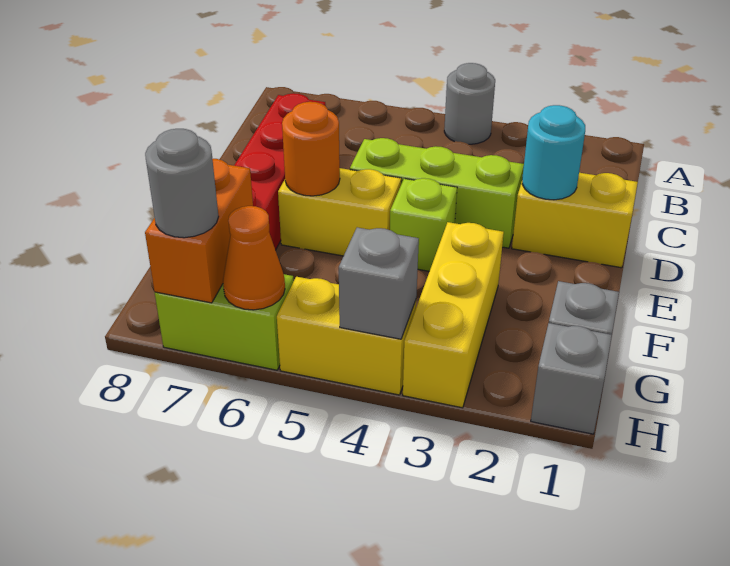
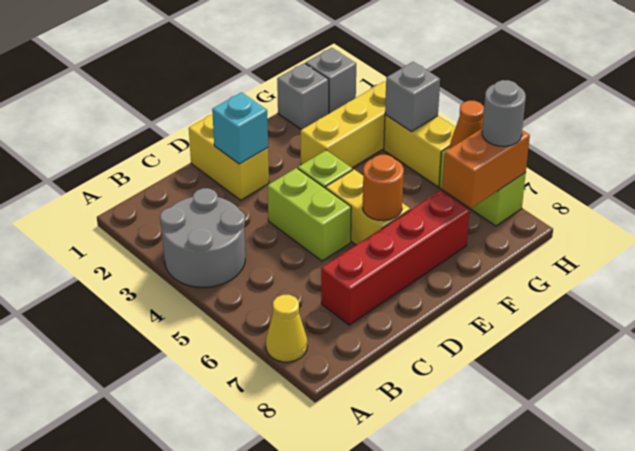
grey 1x1 round brick [444,63,495,144] -> grey 2x2 round brick [160,188,245,287]
none -> yellow 1x1 cone [266,295,307,362]
cyan 1x1 round brick [522,105,585,200] -> cyan 1x1 brick [212,92,268,164]
lime 1x3 brick [350,138,524,248] -> lime 1x2 brick [267,168,351,261]

